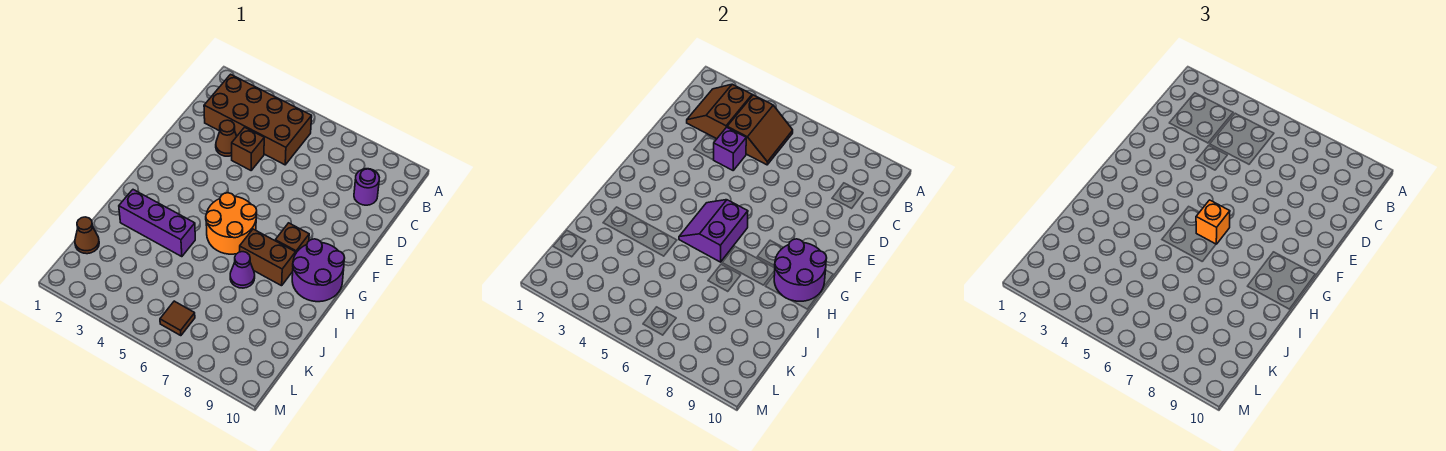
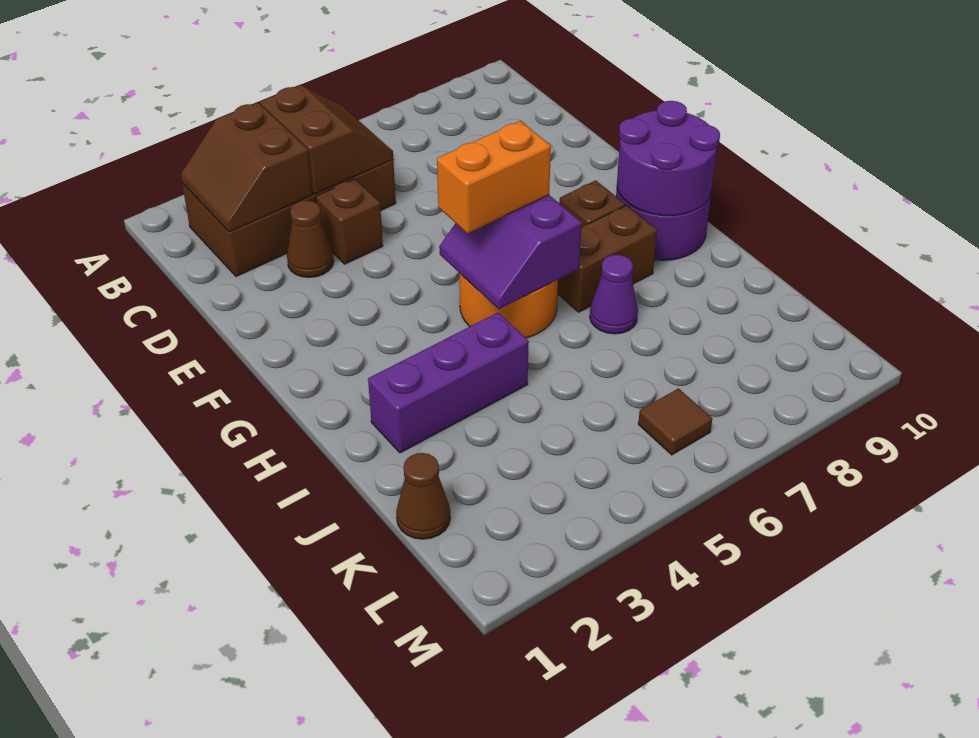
purple 1x1 round brick [354,169,379,205] -> none
purple 1x1 brick [713,127,746,170] -> none
orange 1x1 brick [1196,200,1230,244] -> orange 1x2 brick [437,121,551,233]

